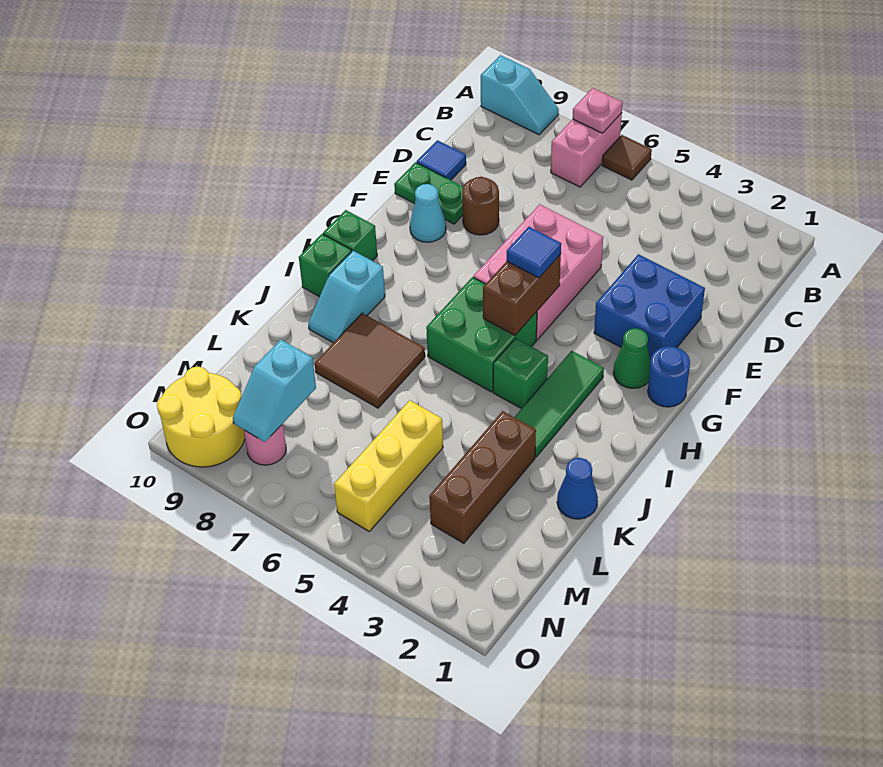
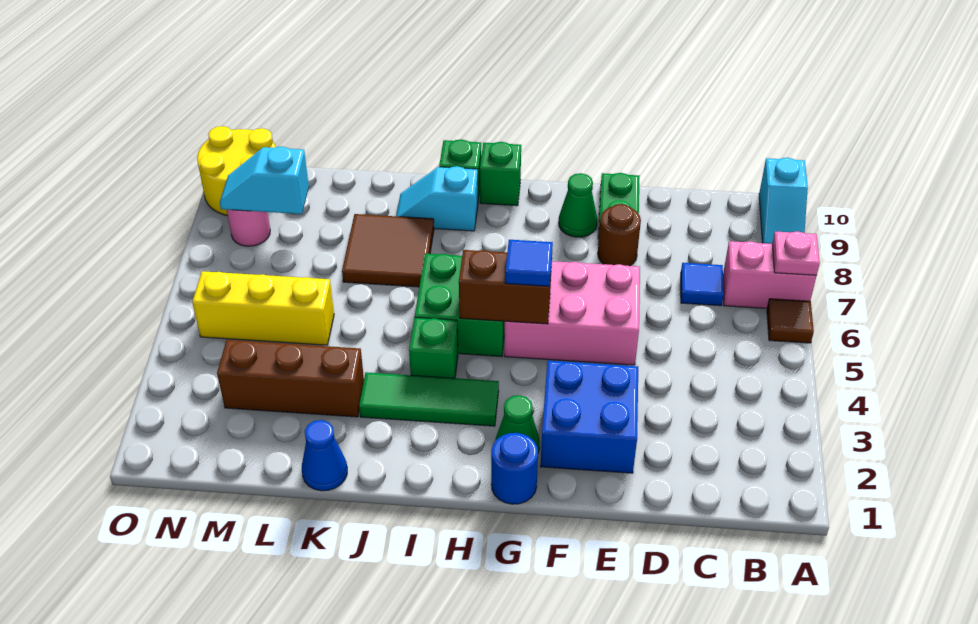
blue 1x1 tile [417,140,466,180] -> blue 1x1 tile moved to [681,263,724,306]
cyan 1x1 cone [410,184,446,242] -> green 1x1 cone [559,173,597,237]

